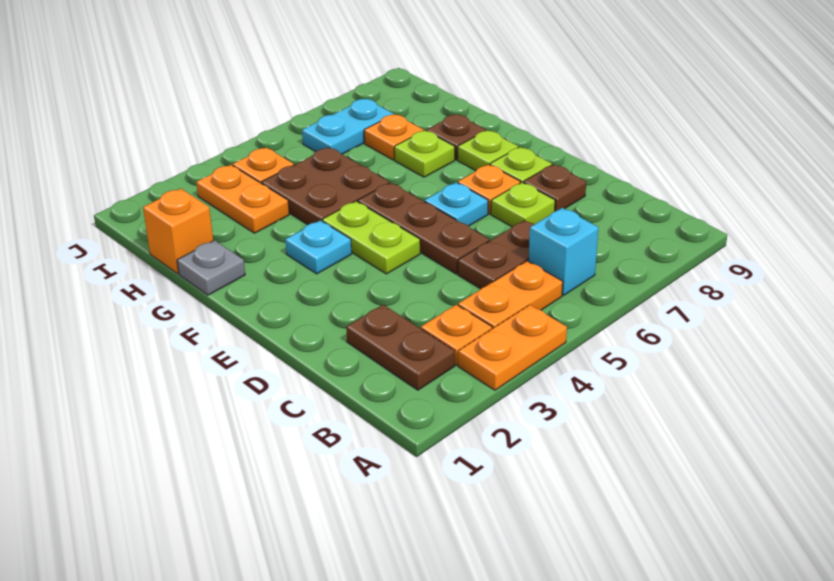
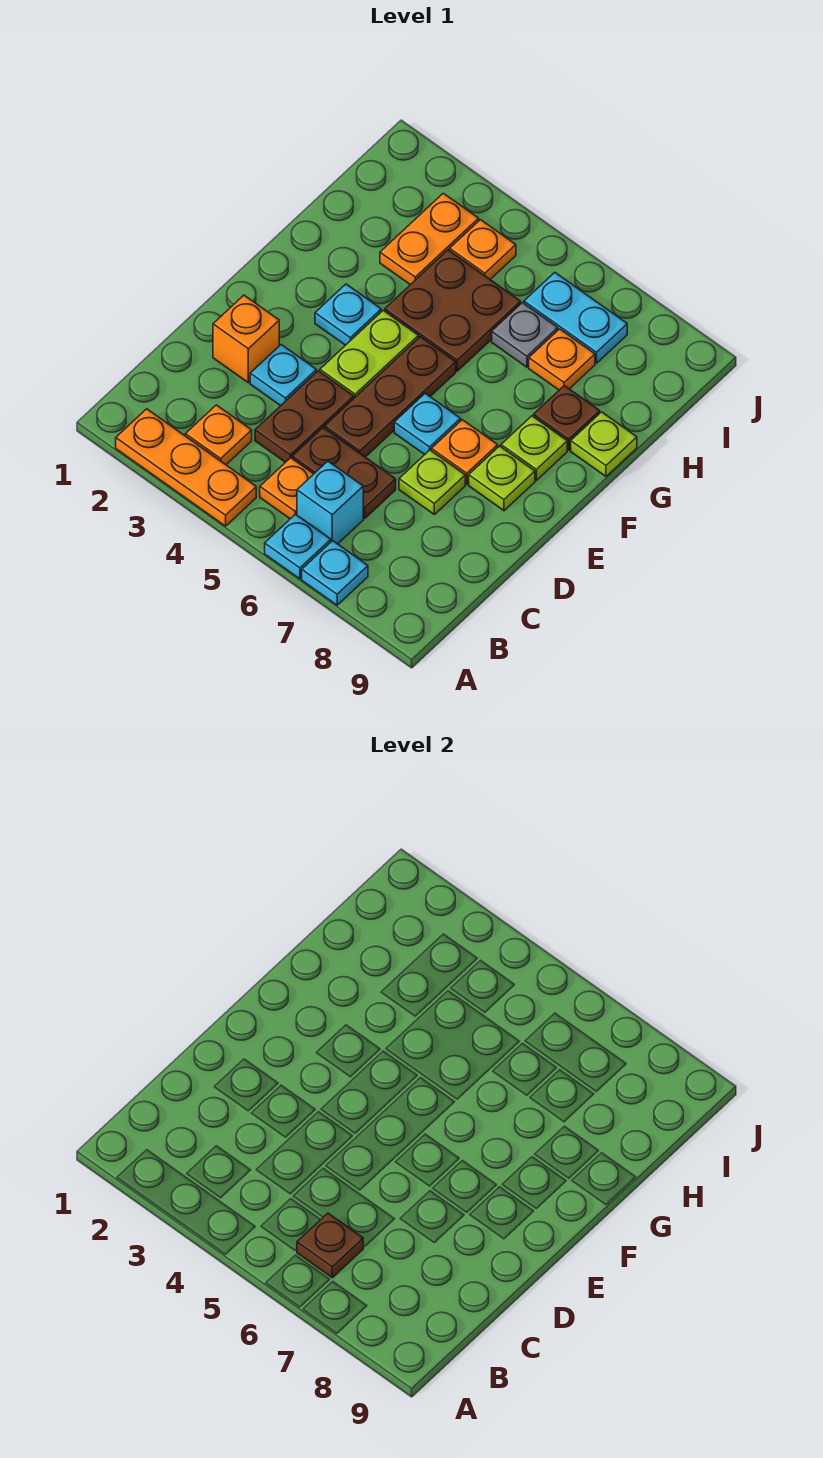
orange 1x2 plate [458,305,567,390] -> orange 1x3 plate [116,409,256,526]
none -> cyan 1x1 plate [265,514,331,579]
none -> cyan 1x1 plate [302,541,368,605]
brown 1x2 plate [346,305,455,390] -> brown 1x2 plate moved to [255,371,354,462]
orange 1x2 plate [458,261,563,329] -> orange 1x1 plate [260,458,313,519]
none -> cyan 1x1 plate [250,345,317,406]
brown 1x1 plate [524,164,586,211] -> brown 1x1 plate moved to [297,1213,363,1278]
grey 1x1 plate [177,240,245,295] -> grey 1x1 plate moved to [492,303,558,367]
lime 1x1 plate [394,131,455,177] -> lime 1x1 plate moved to [571,412,637,476]
orange 1x1 brick [143,189,213,274] -> orange 1x1 brick moved to [213,295,279,383]

